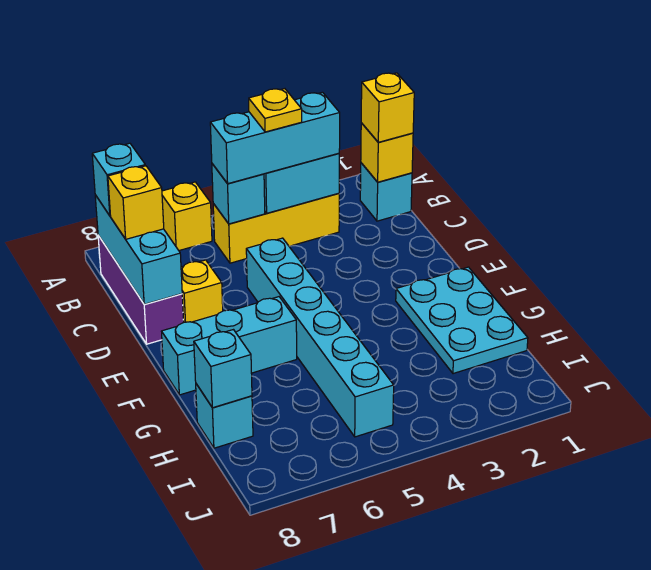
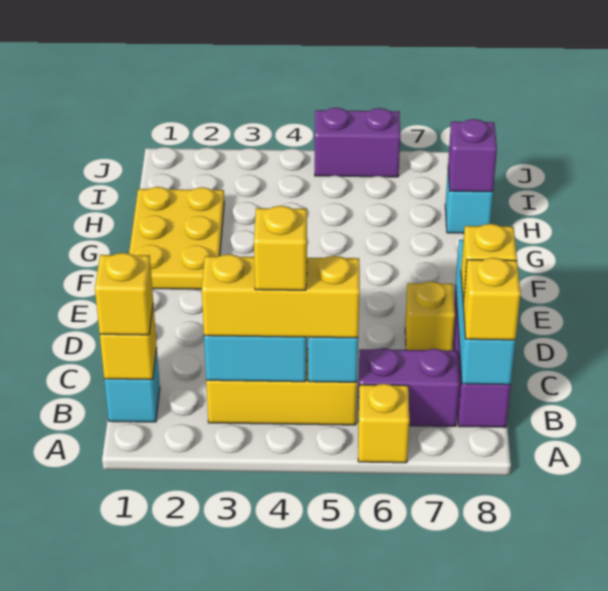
cyan 1x3 brick [210,92,340,184] -> yellow 1x3 brick [202,254,360,338]
yellow 1x1 plate [249,89,302,132] -> yellow 1x1 brick [254,206,307,290]
none -> purple 1x2 brick [358,348,459,426]
cyan 1x1 brick [92,143,145,216] -> yellow 1x1 brick [463,258,521,340]
cyan 1x6 brick [246,238,394,437] -> none
cyan 2x3 plate [396,267,528,374] -> yellow 2x3 plate [129,187,224,289]
cyan 1x3 brick [162,297,297,395] -> none
cyan 1x1 brick [194,330,252,408] -> purple 1x1 brick [448,119,497,192]
none -> purple 1x2 brick [315,108,400,177]

